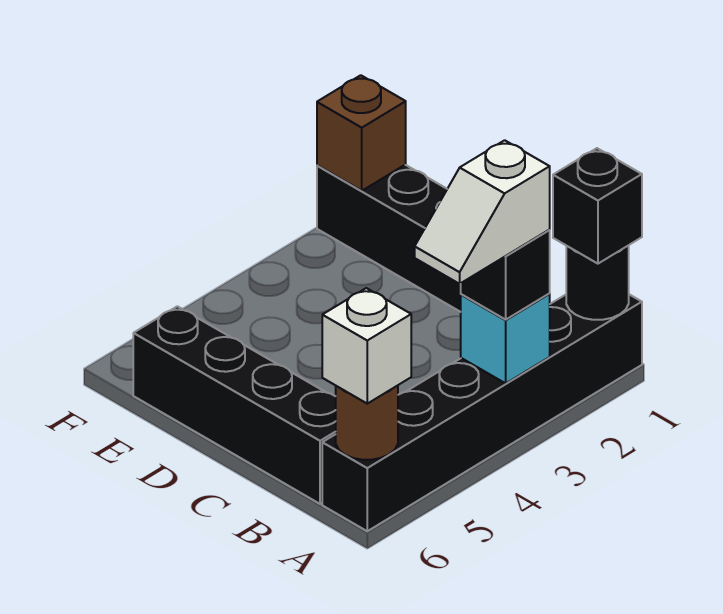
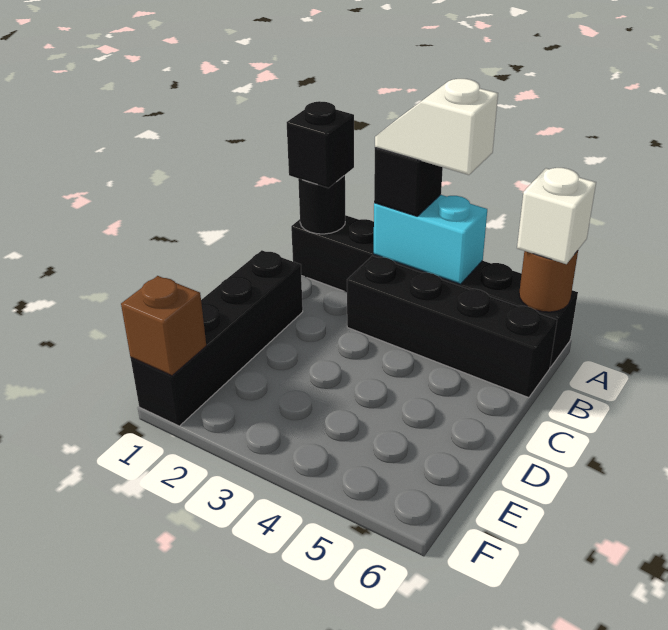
cyan 1x1 brick [461,294,550,383] -> cyan 1x2 brick [373,195,487,284]
white 1x2 slope [415,140,550,284] -> white 1x2 slope turned to [375,79,498,175]
black 1x4 brick [133,306,336,504] -> black 1x4 brick turned to [347,256,557,398]

